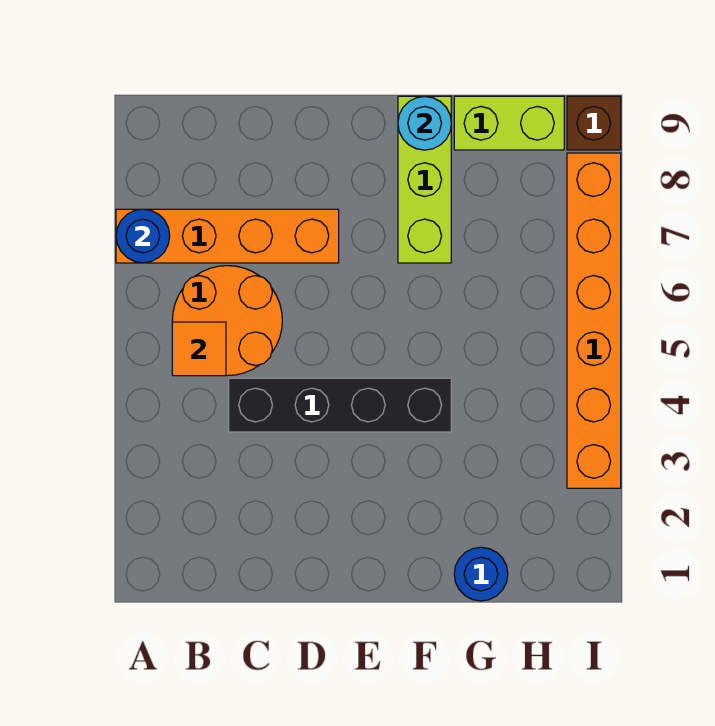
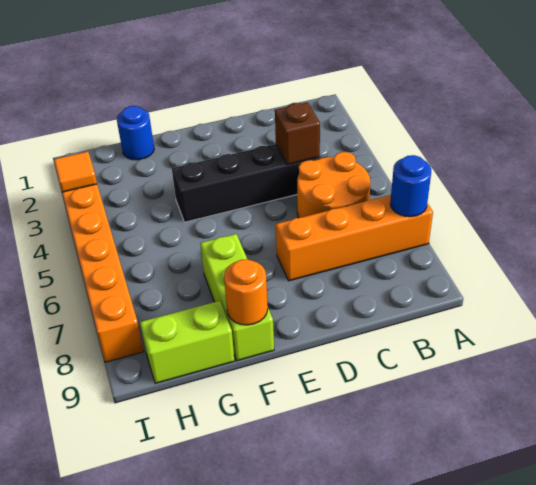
orange 1x1 tile [172,322,226,376] -> orange 1x1 tile moved to [54,152,97,192]
cyan 1x1 round brick [398,97,451,150] -> orange 1x1 round brick [224,259,268,325]
brown 1x1 brick [567,96,621,150] -> brown 1x1 brick moved to [275,102,320,165]

